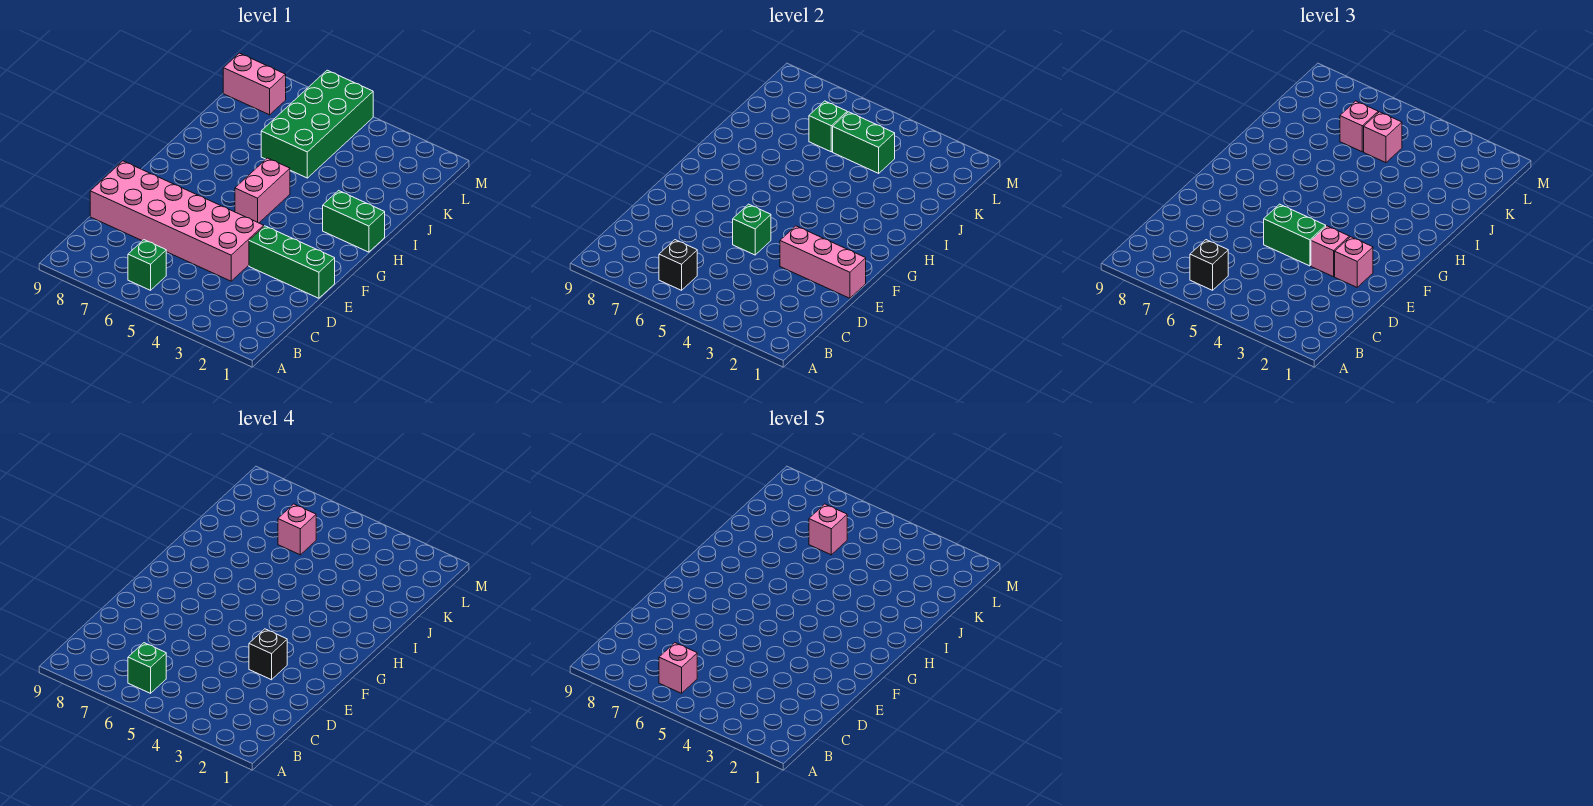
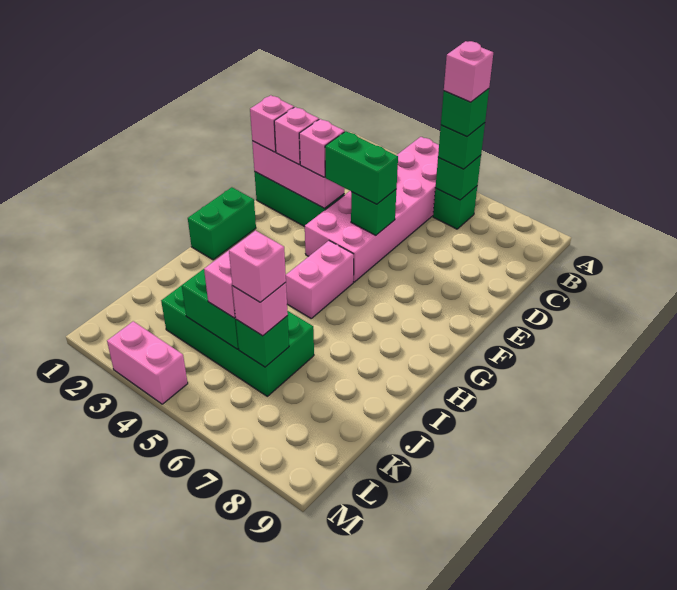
black 1x1 brick [659,240,697,290] -> green 1x1 brick [435,155,481,200]
black 1x1 brick [1190,240,1228,290] -> green 1x1 brick [438,123,485,169]
pink 2x6 brick [90,161,264,281] -> pink 2x6 brick turned to [305,137,439,282]
black 1x1 brick [249,629,287,680] -> none
green 1x2 brick [323,191,385,252] -> green 1x2 brick turned to [188,187,256,260]
green 2x4 brick [261,70,373,178] -> green 2x4 brick turned to [161,285,314,396]
pink 1x1 brick [809,504,847,555] -> pink 1x1 brick moved to [250,95,294,152]
pink 1x2 brick [223,53,286,115] -> pink 1x2 brick moved to [107,321,188,404]

